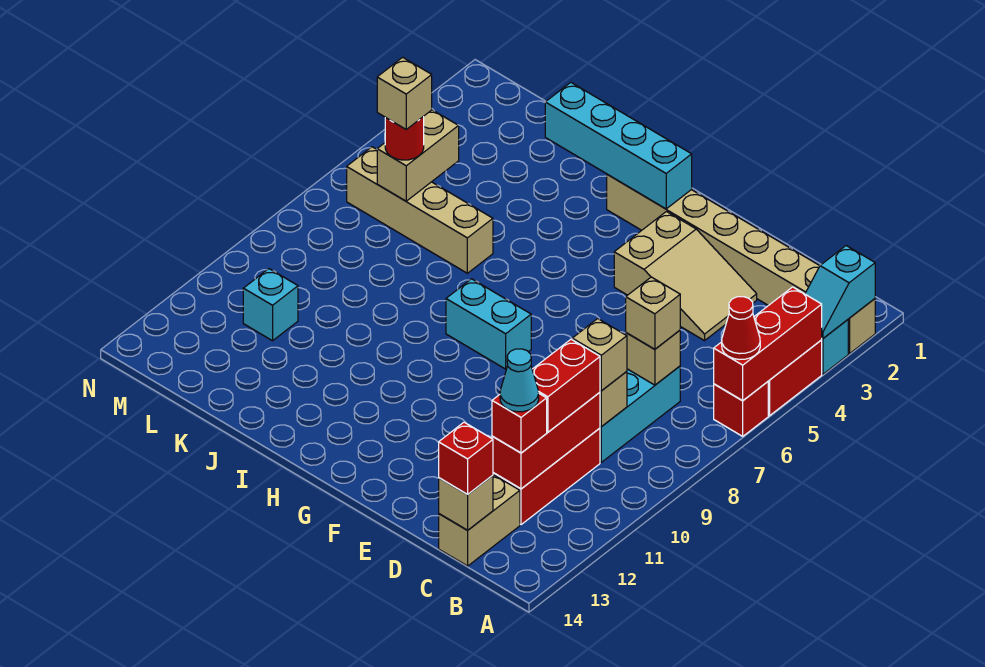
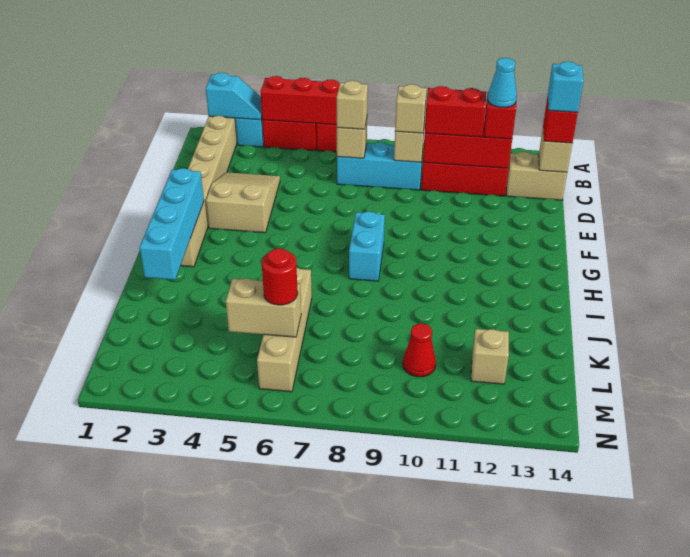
red 1x1 cone [722,297,760,360] -> red 1x1 cone moved to [403,323,436,377]
tan 1x1 brick [377,57,432,129] -> tan 1x1 brick moved to [471,329,509,384]
cyan 1x1 brick [243,269,298,341] -> cyan 1x1 brick moved to [548,62,583,112]

